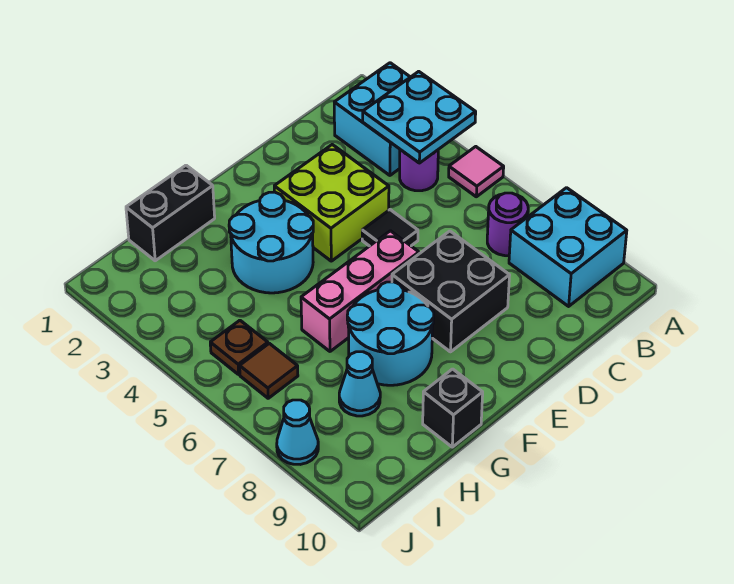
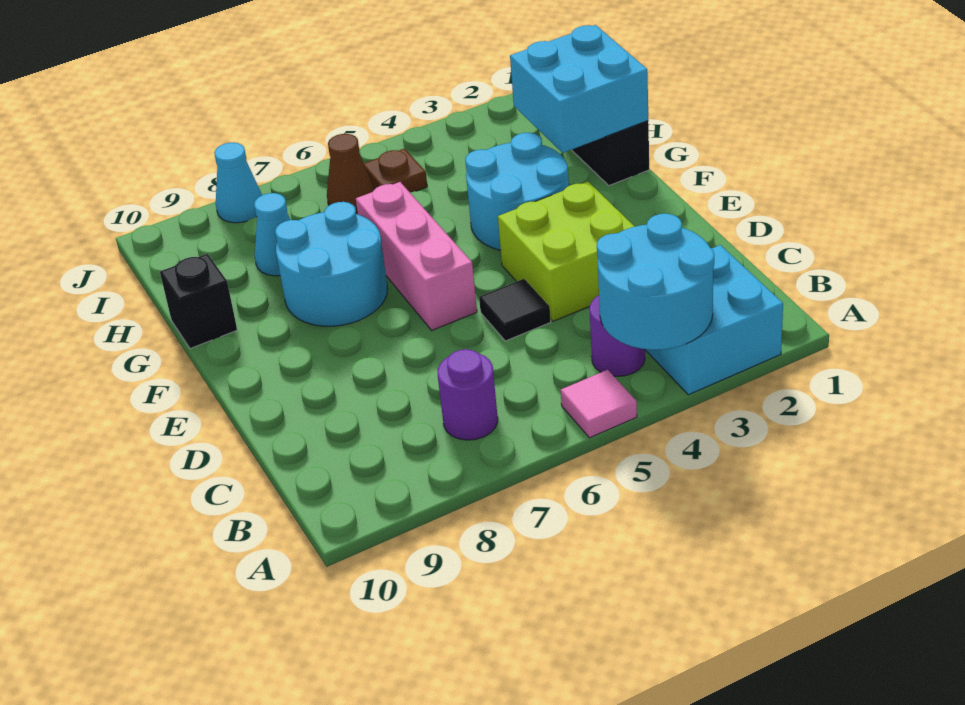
cyan 2x2 plate [363,71,476,163] -> cyan 2x2 round brick [597,214,714,350]
cyan 2x2 brick [509,188,627,306] -> cyan 2x2 brick moved to [510,25,648,153]
black 2x2 brick [392,231,510,352] -> none
brown 1x1 tile [240,343,298,398] -> brown 1x1 cone [327,134,374,213]

